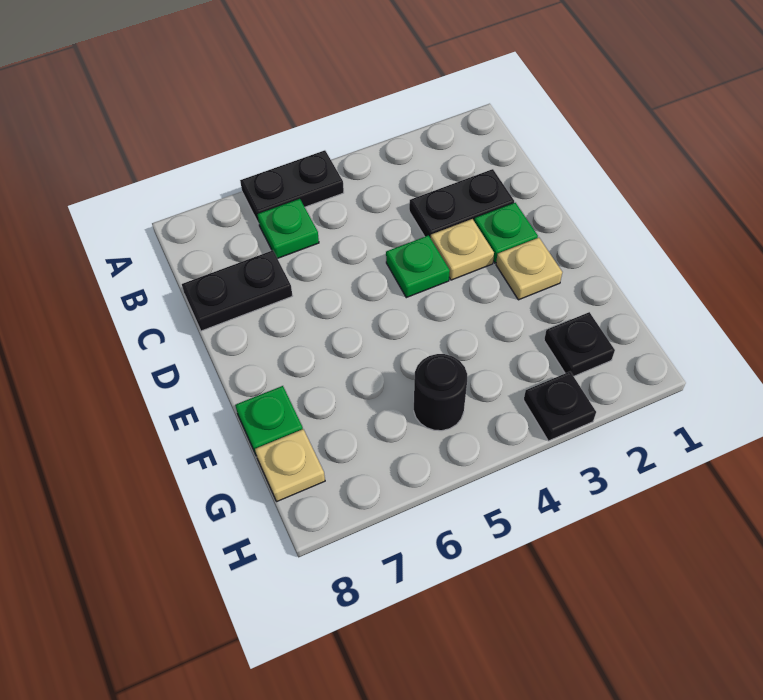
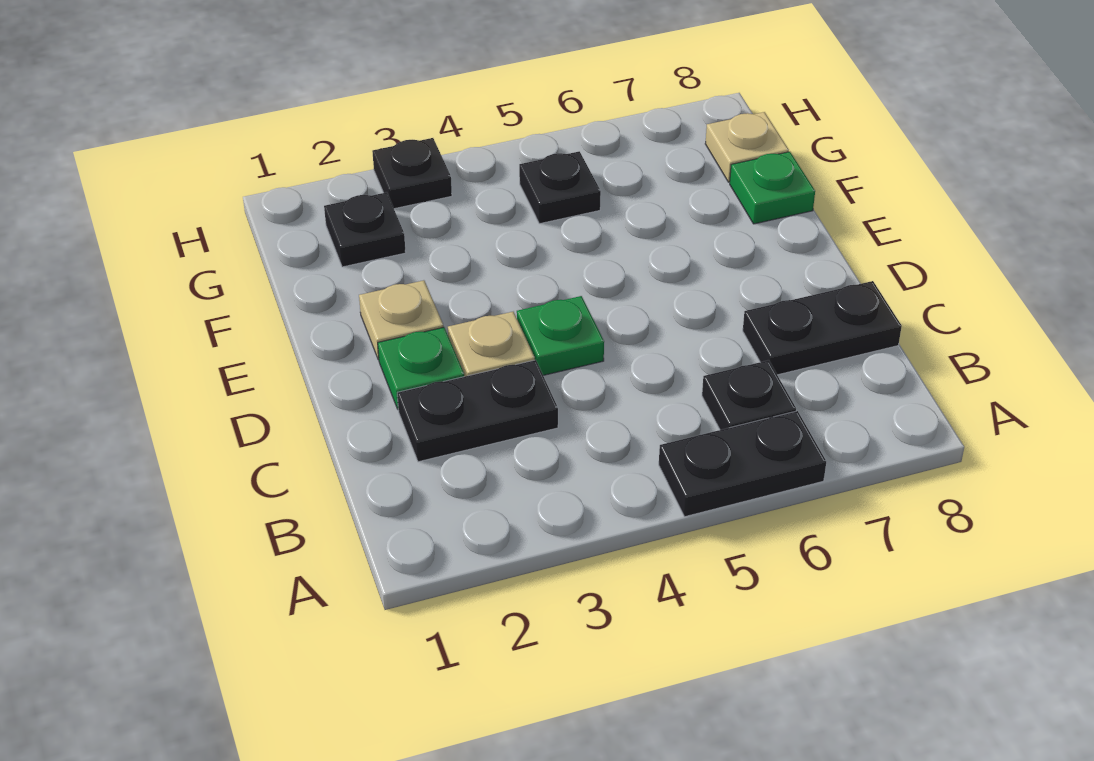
green 1x1 plate [257,199,319,258] -> black 1x1 plate [702,360,796,430]
black 1x1 round brick [414,354,467,431] -> black 1x1 plate [519,151,601,224]

